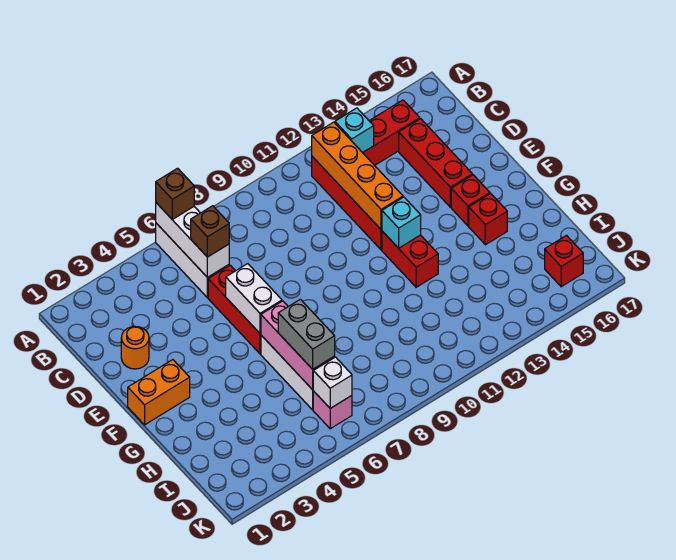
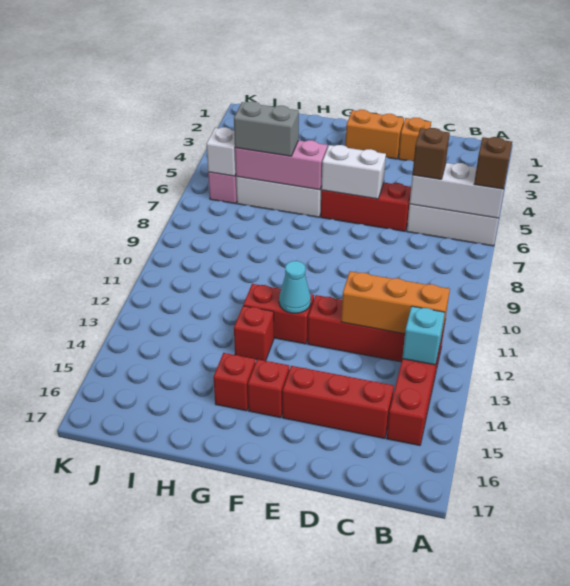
orange 1x4 brick [312,122,403,230] -> orange 1x3 brick [341,271,450,337]
orange 1x1 round brick [121,326,149,369] -> orange 1x1 brick [399,118,431,161]
orange 1x2 brick [128,360,190,425] -> orange 1x2 brick turned to [346,110,404,159]
cyan 1x1 brick [382,197,421,248] -> cyan 1x1 cone [279,261,311,313]
red 1x1 brick [545,236,583,287] -> red 1x1 brick moved to [234,306,274,361]

